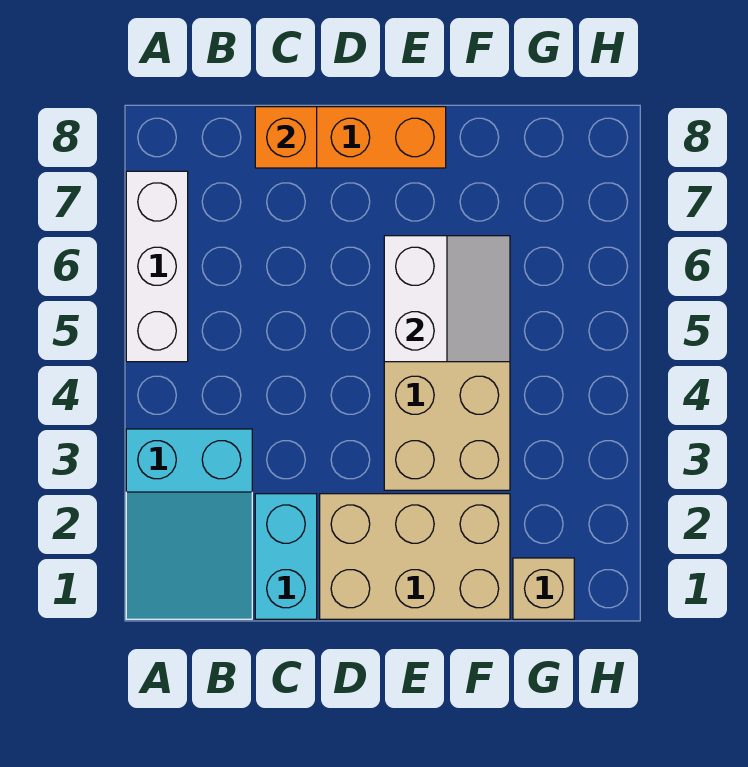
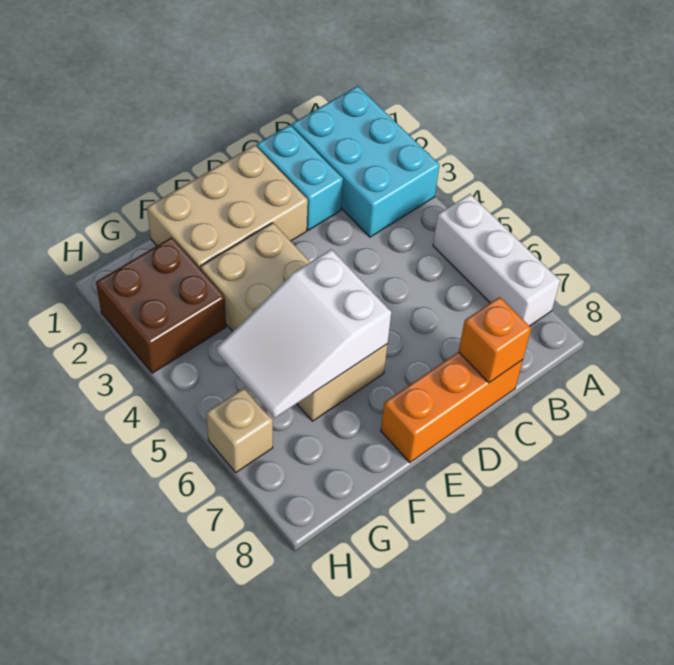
cyan 2x3 slope [126,429,252,619] -> cyan 2x3 brick [292,86,439,237]
white 2x2 slope [384,236,510,362] -> white 2x3 slope [217,249,391,418]
tan 1x1 brick [513,558,574,619] -> tan 1x1 brick moved to [206,388,273,472]
none -> brown 2x2 brick [96,237,226,373]

